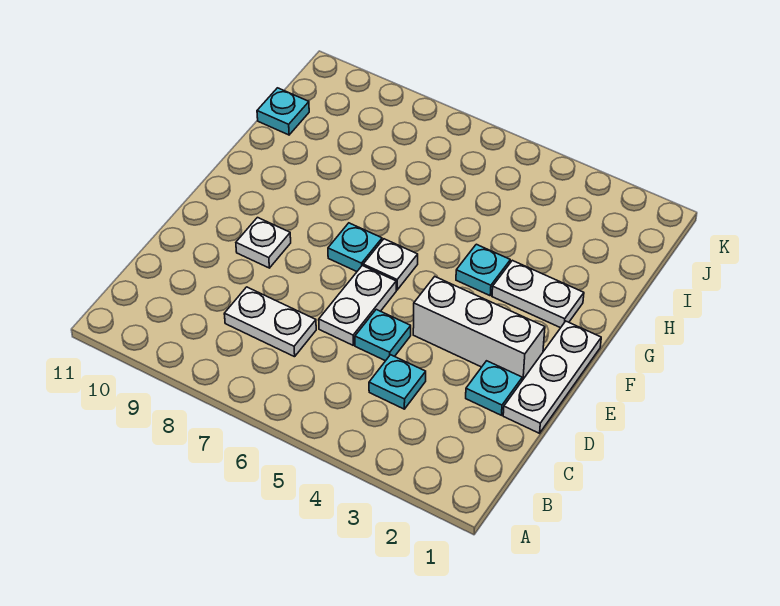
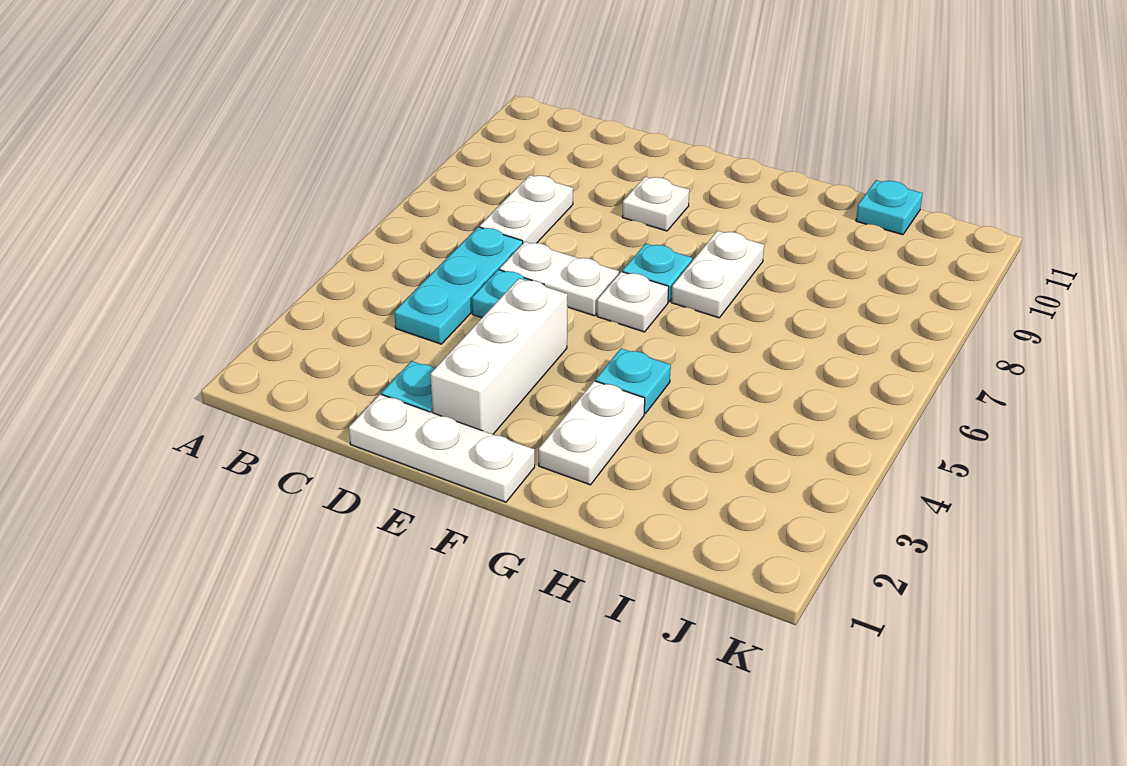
cyan 1x1 plate [369,355,426,409] -> cyan 1x3 plate [394,227,523,344]
none -> white 1x2 plate [671,231,764,318]

